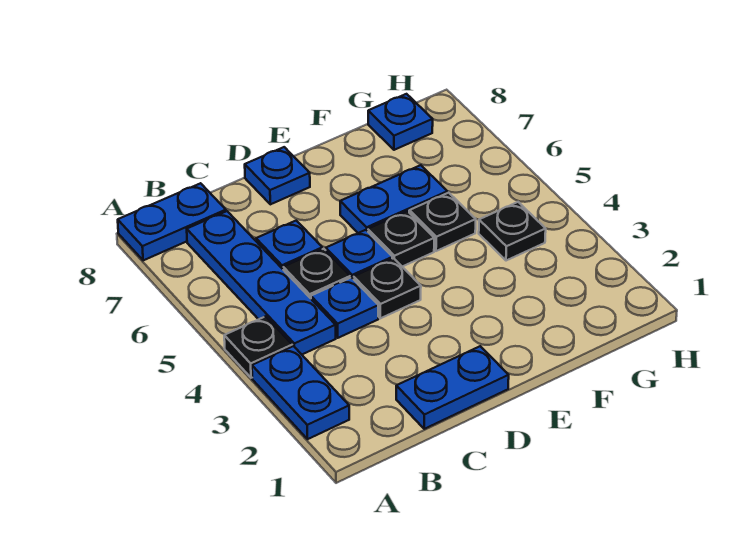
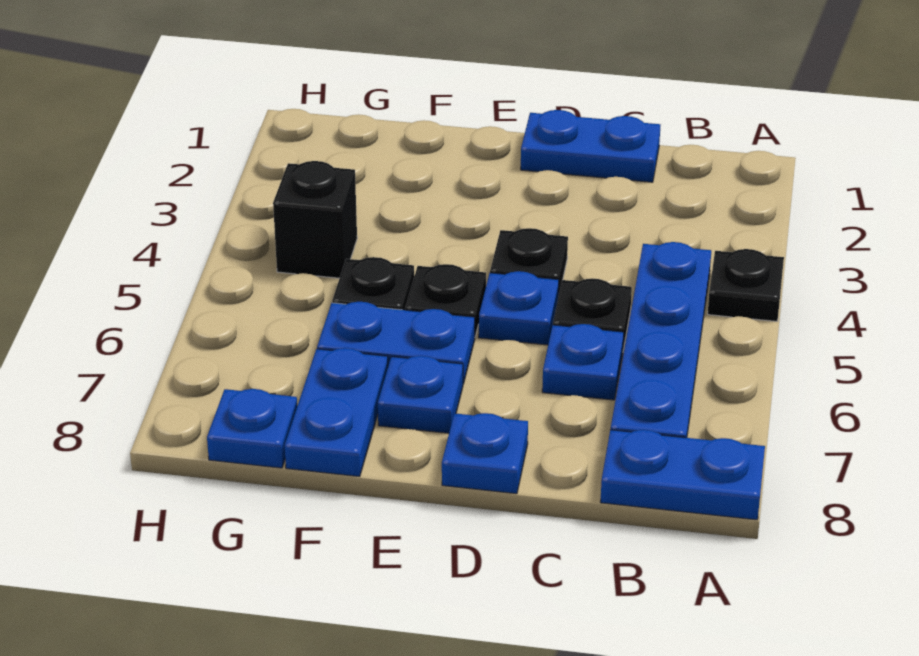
blue 1x2 plate [252,346,349,439] -> blue 1x2 plate moved to [285,348,388,477]
blue 1x1 plate [311,278,378,338] -> blue 1x1 plate moved to [378,356,463,433]
black 1x1 plate [479,202,546,261] -> black 1x1 brick [273,161,357,278]

